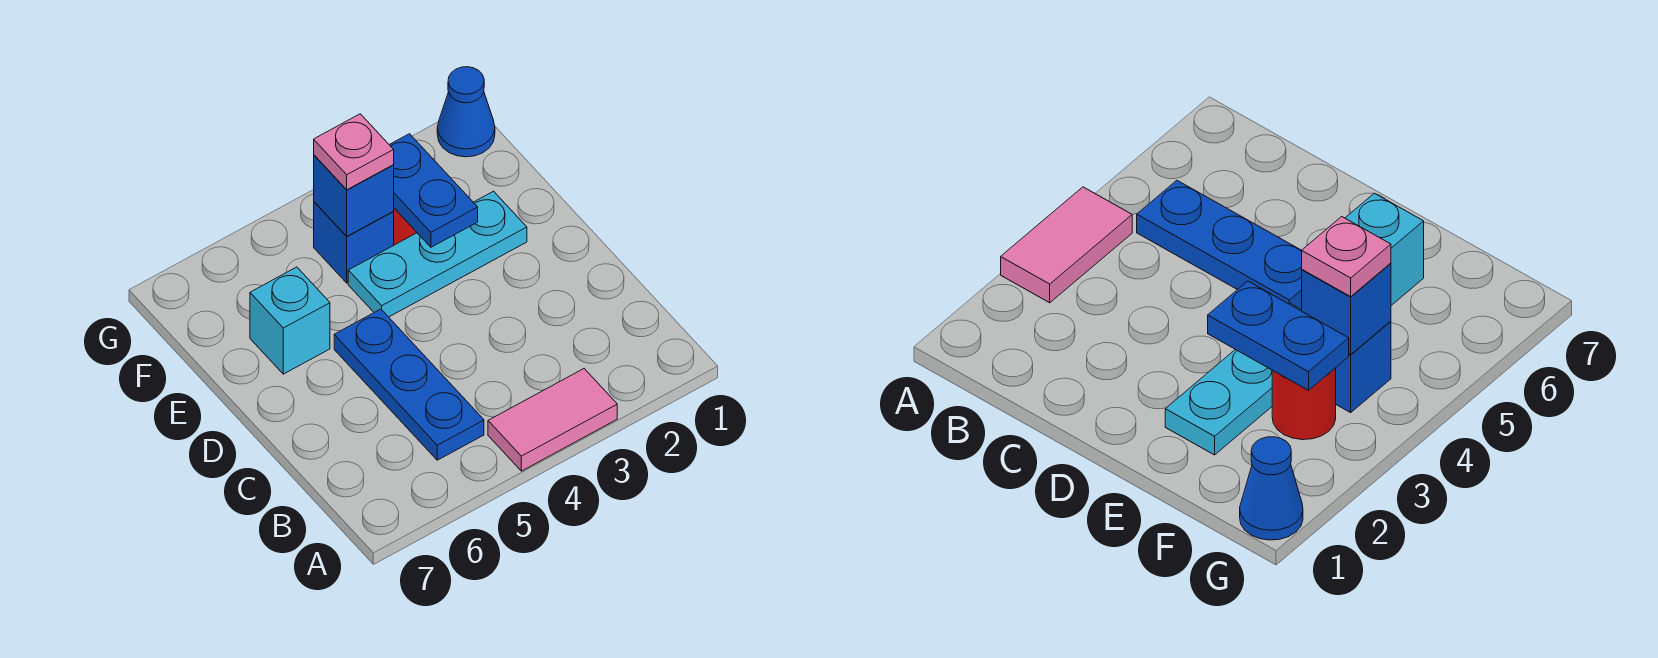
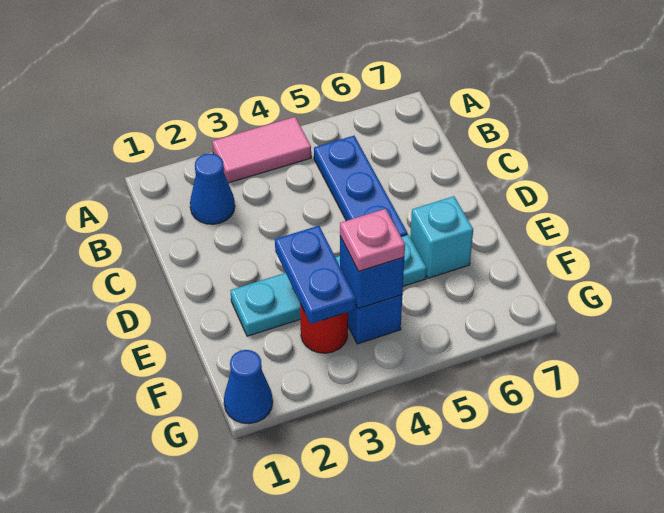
none -> blue 1x1 cone [190,153,235,224]
cyan 1x3 plate [348,191,527,317] -> cyan 1x4 plate [230,234,427,336]

